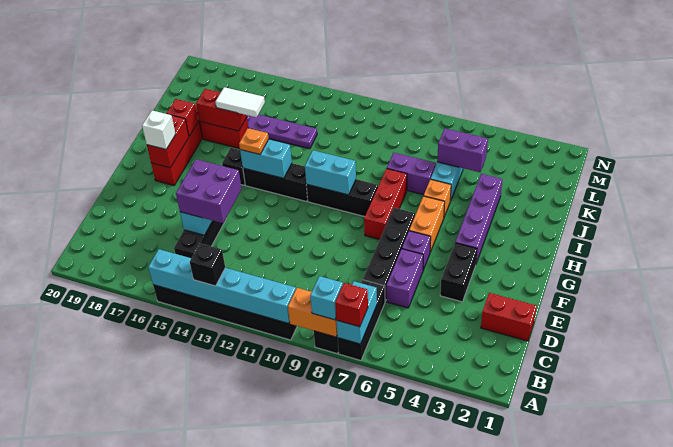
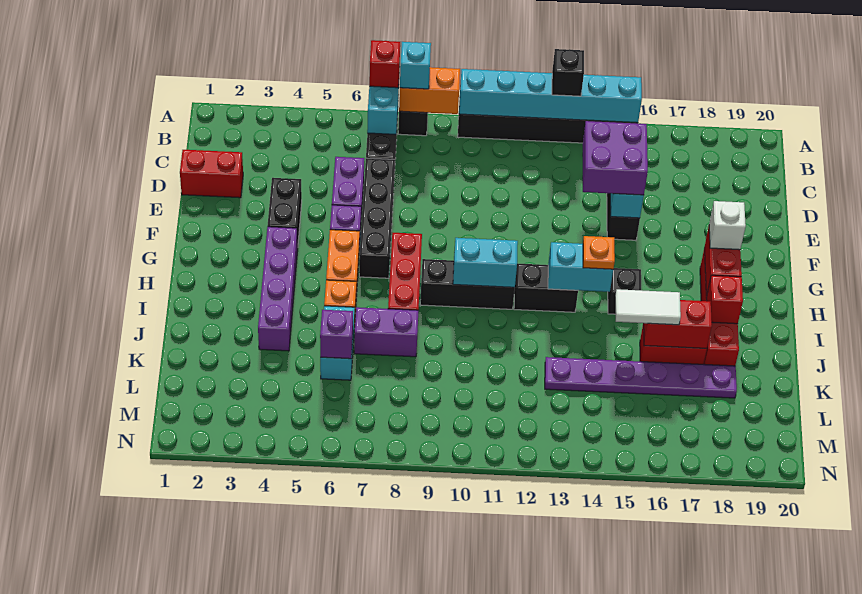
black 1x3 brick [243,163,308,202] -> black 1x2 brick [514,263,578,312]
purple 1x2 brick [437,128,488,172] -> purple 1x1 brick [320,310,353,359]

